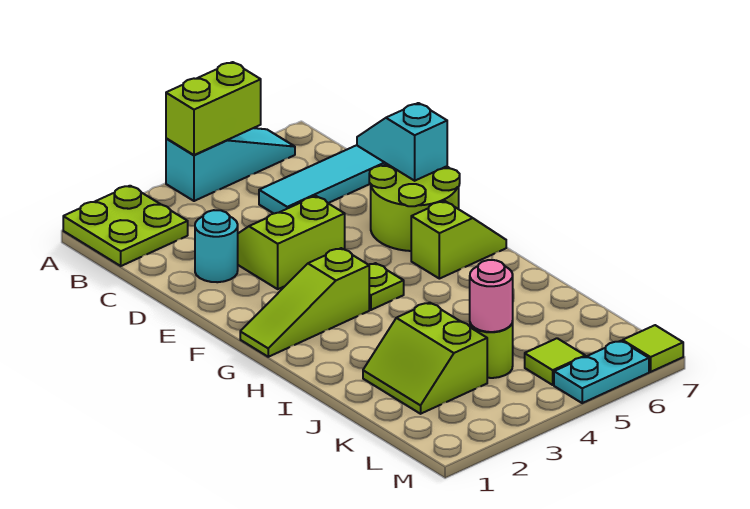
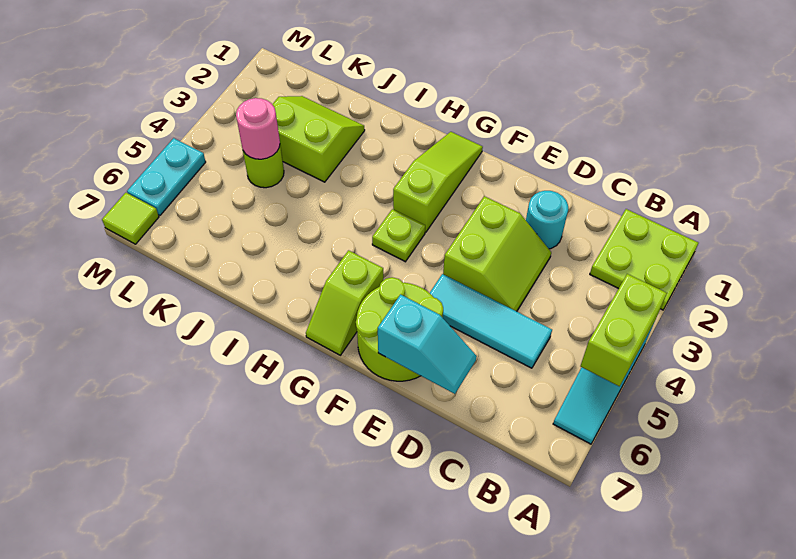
cyan 1x3 tile [259,145,386,214] -> cyan 1x3 tile turned to [430,274,552,368]
lime 1x1 tile [525,338,585,385] -> none

